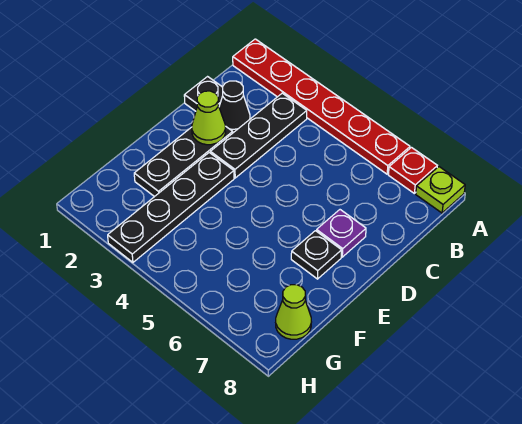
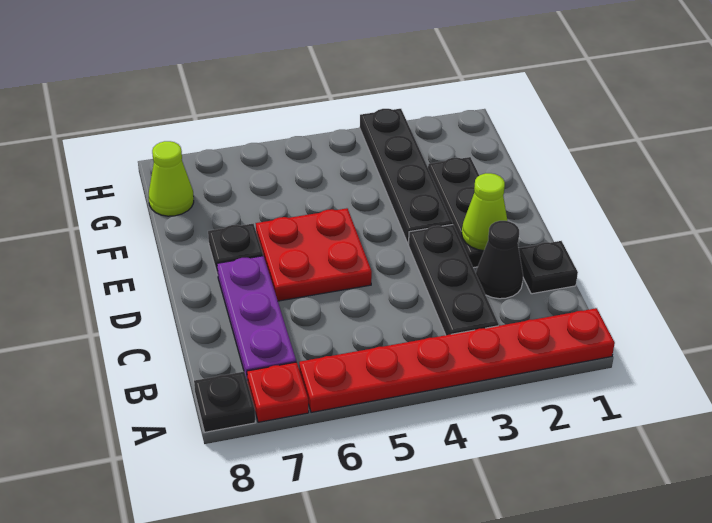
lime 1x1 plate [416,167,465,213] -> black 1x1 plate [194,372,256,432]
none -> red 2x2 plate [256,208,372,301]
purple 1x1 plate [317,210,366,257] -> purple 1x3 plate [217,256,296,382]

